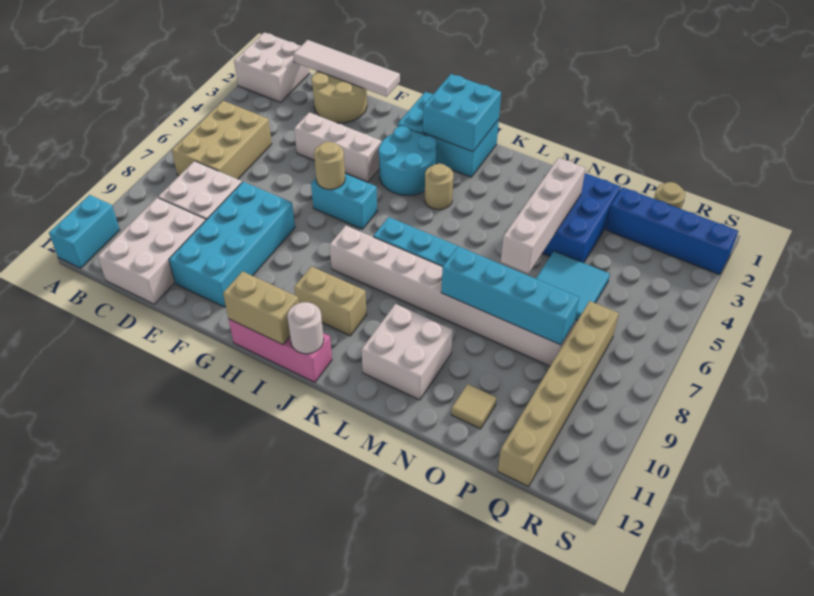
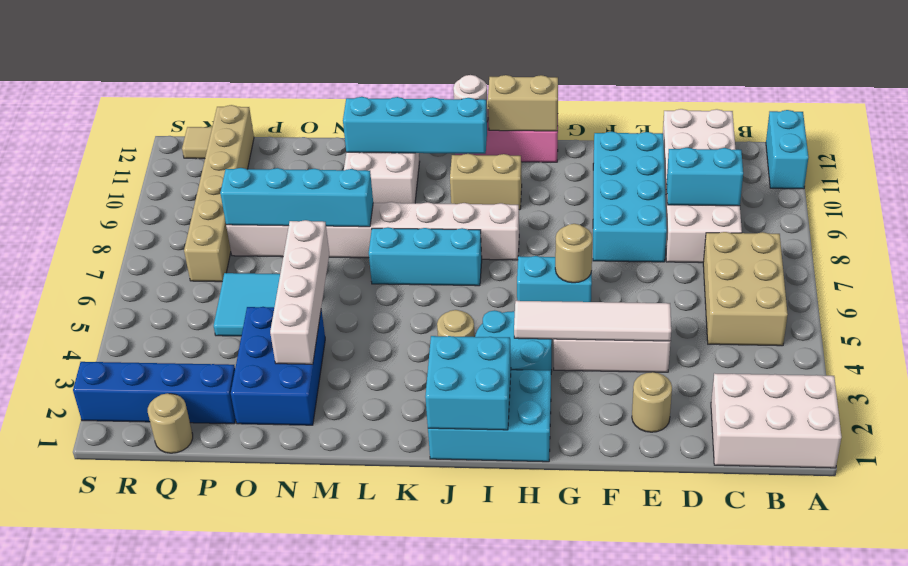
white 2x2 brick [234,32,309,102] -> white 2x3 brick [711,373,842,468]
white 1x4 tile [293,40,400,97] -> white 1x4 tile moved to [514,301,671,341]
none -> cyan 1x2 brick [667,148,743,206]
tan 2x2 round brick [311,71,367,123] -> tan 1x1 round brick [632,372,672,432]
none -> cyan 1x4 brick [343,97,487,154]
tan 1x1 tile [451,384,496,429] -> tan 1x1 tile moved to [182,127,212,159]

